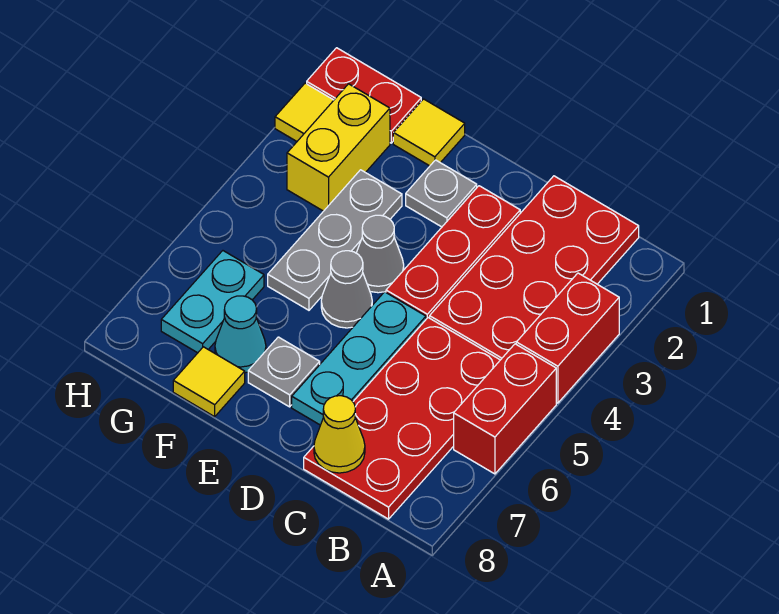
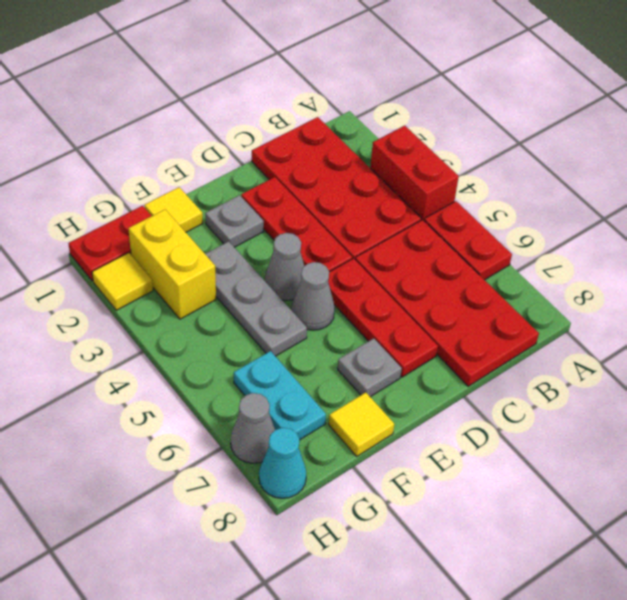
red 1x2 brick [454,344,556,474] -> red 1x2 plate [424,201,512,280]
yellow 1x1 cone [314,396,365,473] -> none
cyan 1x3 plate [292,292,426,425] -> red 1x3 plate [328,258,438,377]
cyan 1x1 cone [215,296,266,373] -> cyan 1x1 cone moved to [259,428,306,498]
none -> grey 1x1 cone [231,393,275,463]

